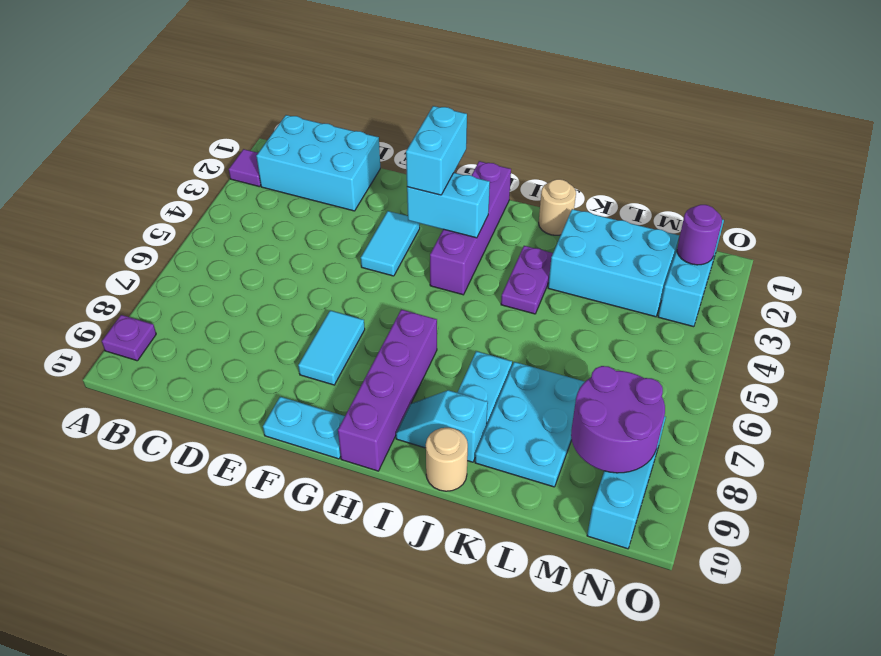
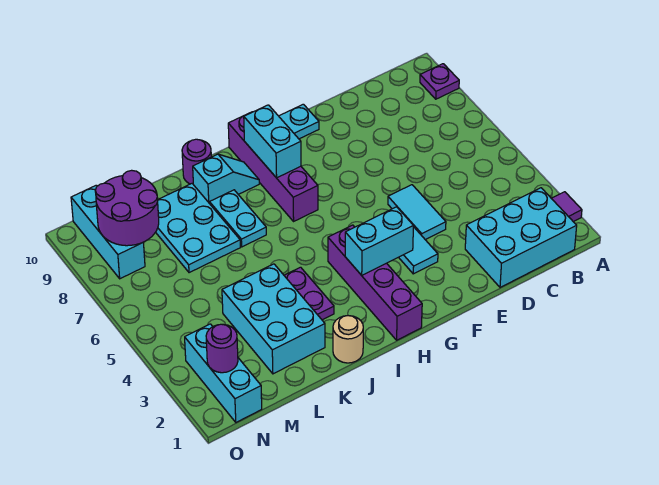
cyan 1x2 tile [298,310,365,385] -> cyan 1x2 tile moved to [388,185,446,240]
cyan 1x2 brick [406,106,467,195] -> cyan 1x2 brick moved to [244,105,301,178]
tan 1x1 round brick [426,428,468,491] -> purple 1x1 round brick [182,139,211,184]
cyan 2x3 brick [548,209,679,317] -> cyan 2x3 brick turned to [222,264,325,374]

